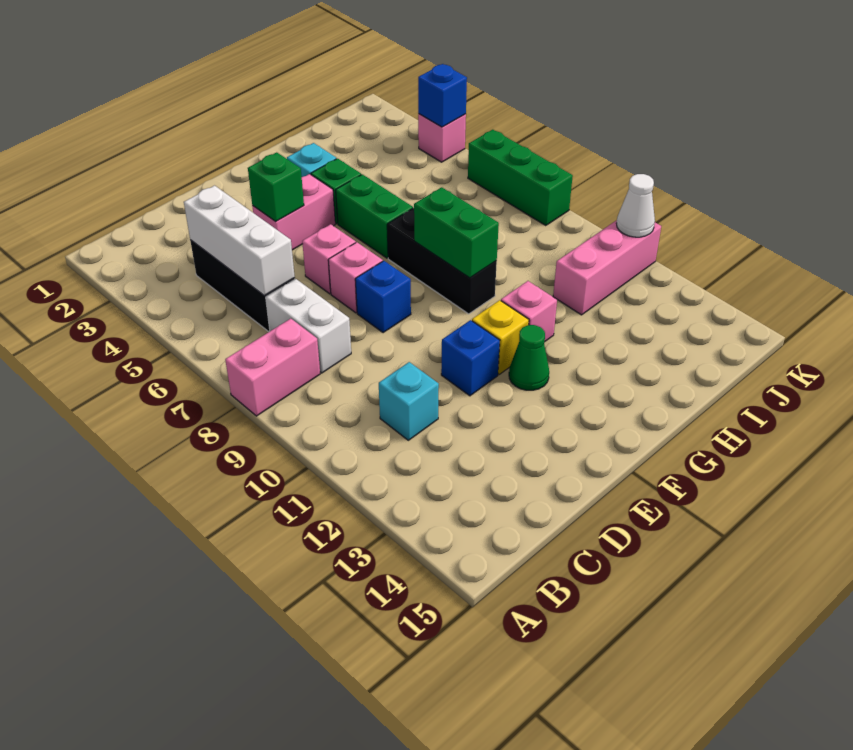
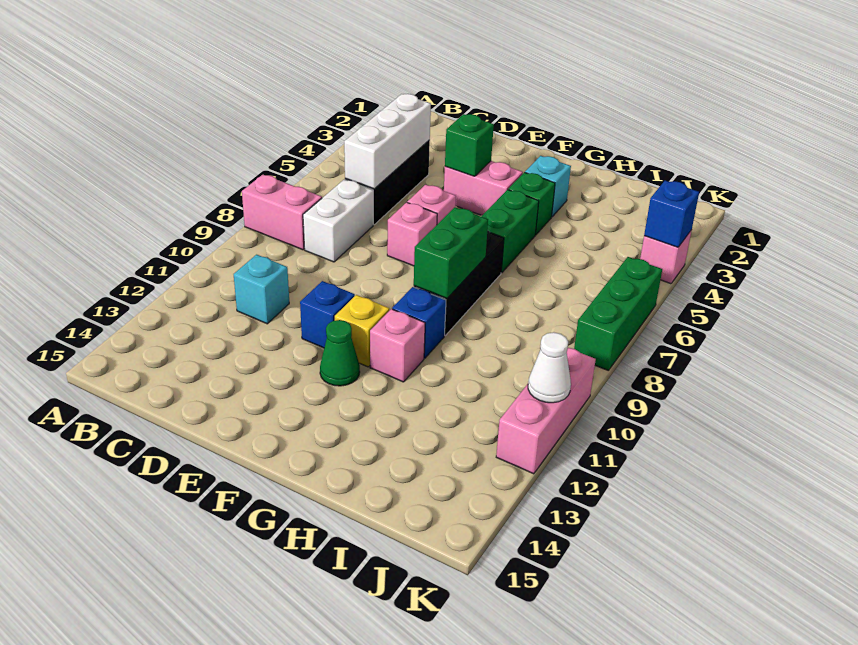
blue 1x1 brick [355,261,411,333] -> blue 1x1 brick moved to [392,287,446,358]
pink 1x3 brick [553,220,661,315] -> pink 1x3 brick turned to [496,348,596,474]

